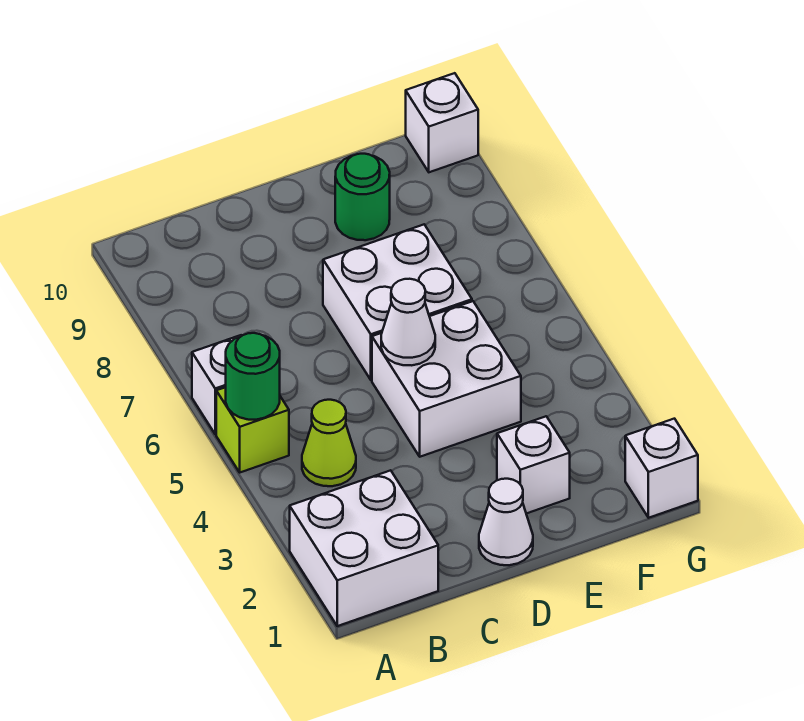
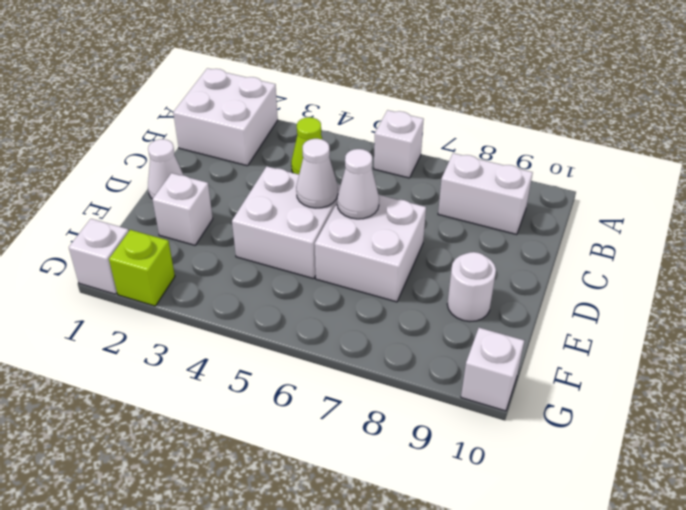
lime 1x1 brick [216,387,289,472] -> lime 1x1 brick moved to [109,230,175,306]
green 1x1 round brick [226,333,280,420] -> none
none -> white 1x2 brick [438,153,533,235]
none -> white 1x1 cone [337,149,379,219]
green 1x1 round brick [335,154,390,240] -> white 1x1 round brick [447,252,496,322]

